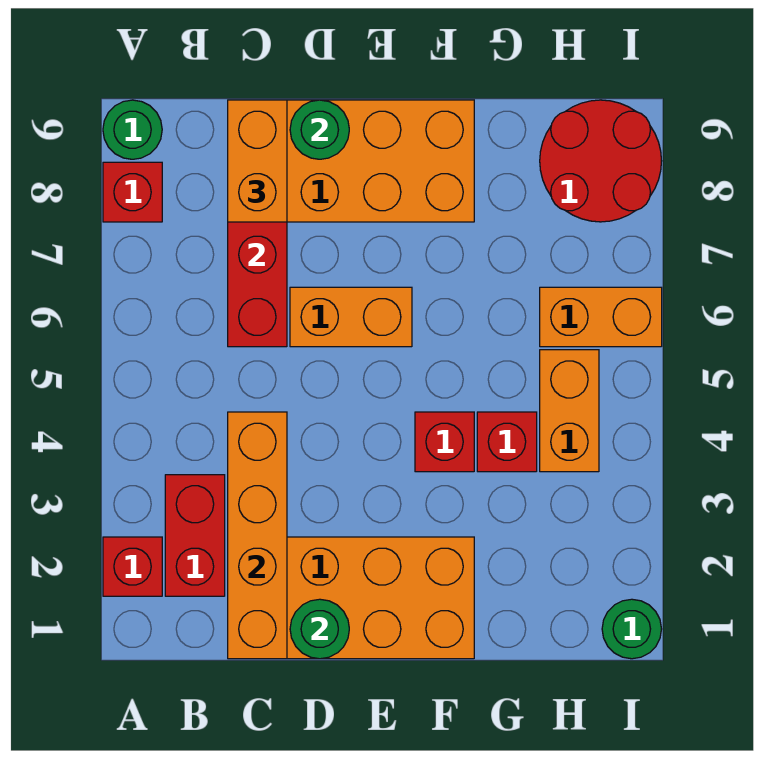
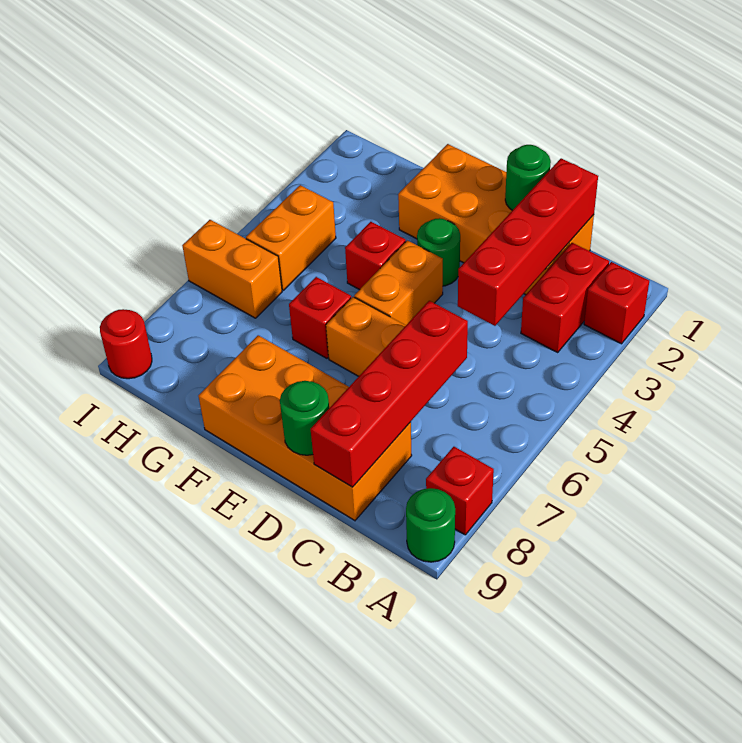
orange 1x4 brick [228,412,287,659] -> red 1x4 brick [458,158,598,326]
orange 1x2 brick [228,100,287,222] -> orange 1x2 brick moved to [354,240,443,325]
red 1x1 brick [477,412,537,472] -> red 1x1 brick moved to [289,277,351,358]
red 2x2 round brick [540,100,661,222] -> red 1x1 round brick [100,309,152,379]
green 1x1 round brick [602,599,661,659] -> green 1x1 round brick moved to [417,218,460,286]

